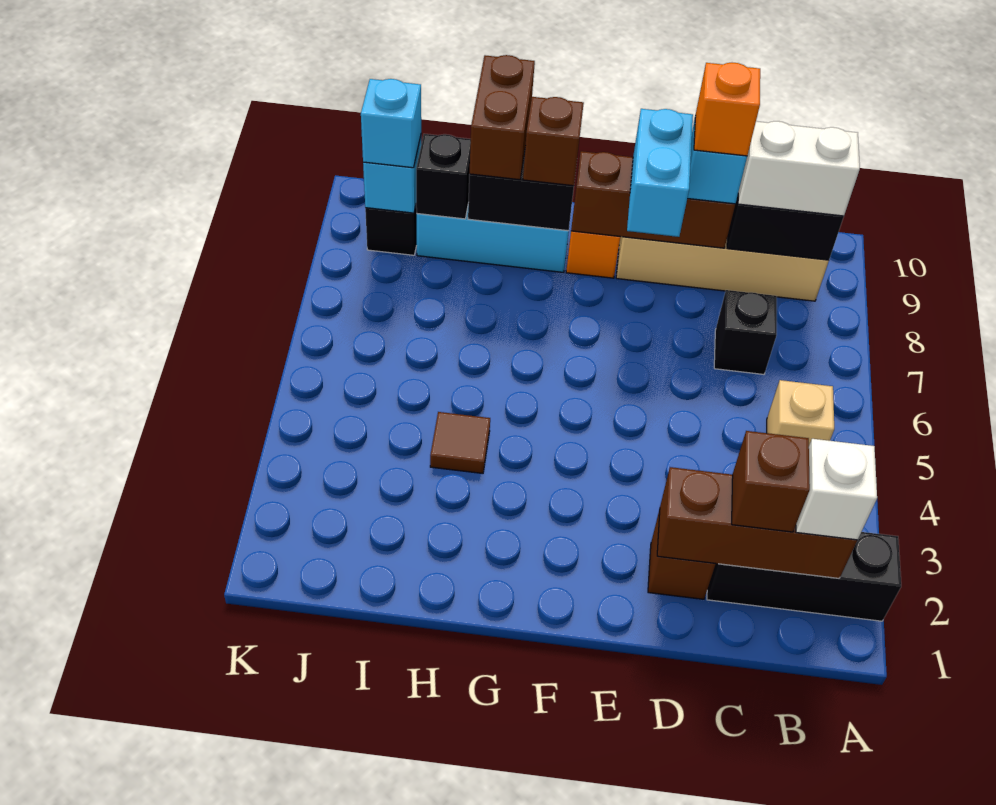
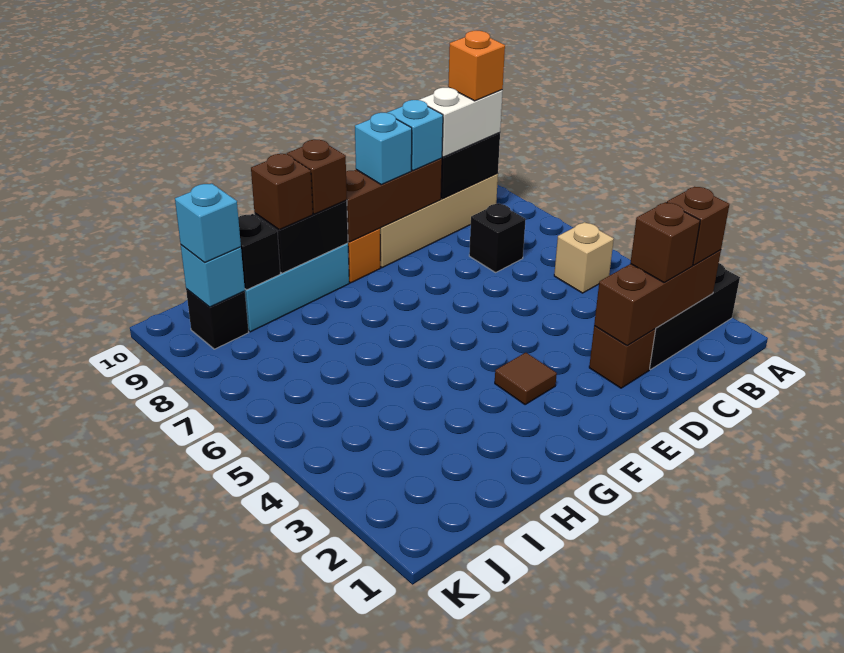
white 1x1 brick [796,439,877,540] -> brown 1x1 brick [667,187,729,265]
orange 1x1 brick [694,63,760,156] -> orange 1x1 brick moved to [448,31,505,101]
cyan 1x2 brick [627,109,693,237] -> cyan 1x1 brick [355,113,412,185]
brown 1x1 tile [430,412,490,473] -> brown 1x1 tile moved to [495,353,557,405]
brown 1x2 brick [469,55,535,180] -> brown 1x1 brick [251,154,313,230]

